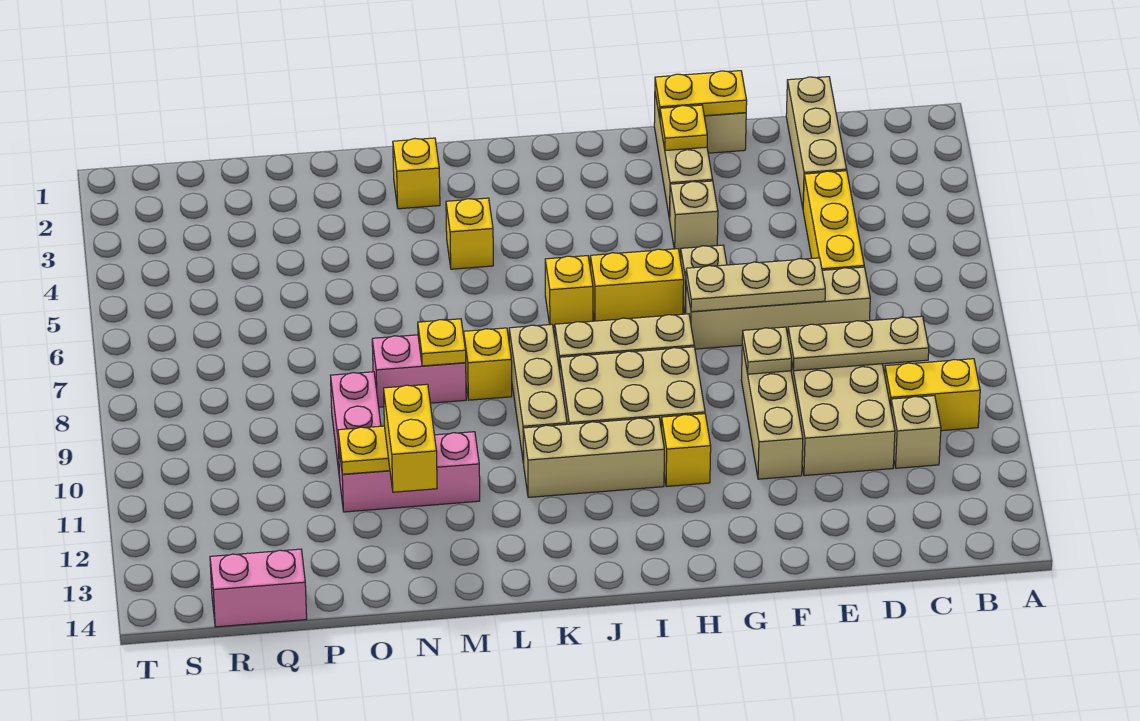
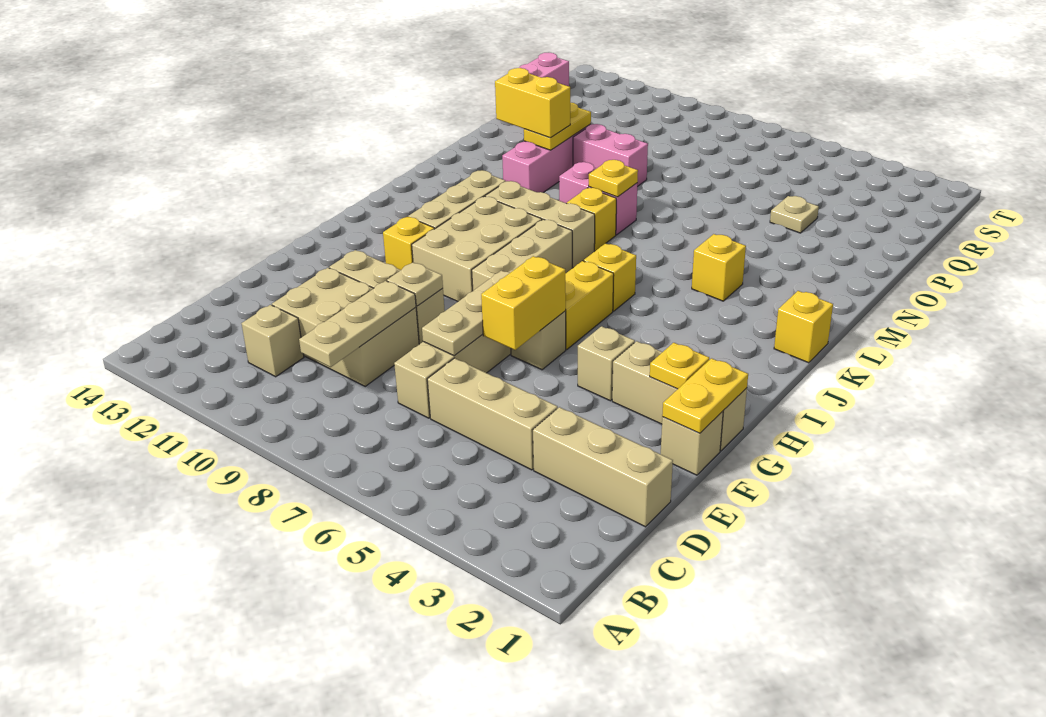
yellow 1x2 brick [885,359,980,431] -> yellow 1x2 brick moved to [481,256,566,350]
yellow 1x3 brick [803,171,864,270] -> tan 1x3 brick [427,358,558,470]
yellow 1x1 brick [393,138,440,209] -> yellow 1x1 brick moved to [774,291,833,363]
pink 1x2 brick [372,335,466,407] -> pink 1x2 brick turned to [559,162,637,235]
none -> tan 1x1 plate [770,196,819,233]

